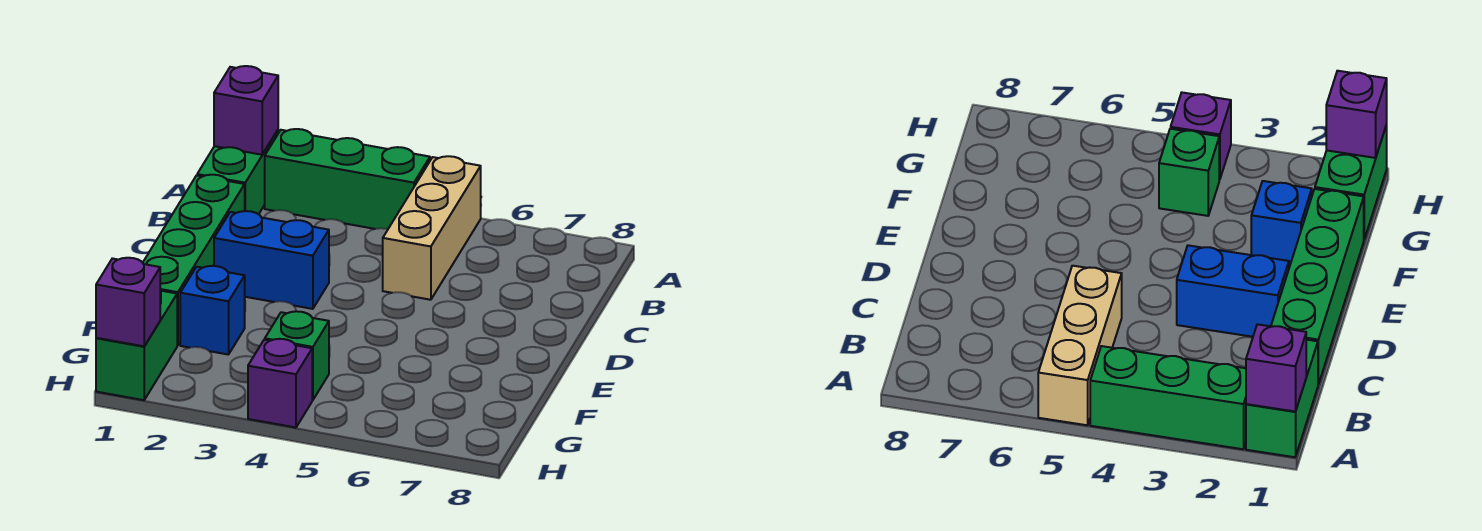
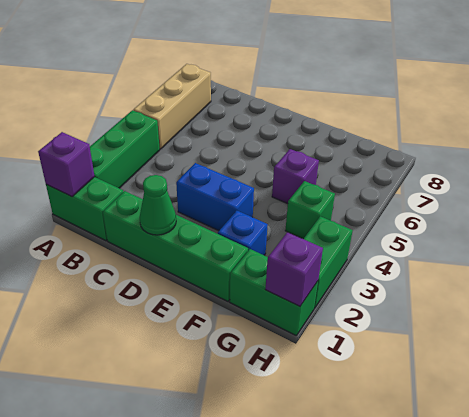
tan 1x3 brick [383,156,481,300] -> tan 1x3 brick turned to [133,64,211,149]
none -> green 1x1 cone [140,175,176,235]
blue 1x2 brick [214,211,329,309] -> blue 1x2 brick turned to [176,163,254,231]
none -> green 1x2 brick [304,216,353,308]
purple 1x1 brick [248,339,312,428] -> purple 1x1 brick moved to [272,149,319,204]

